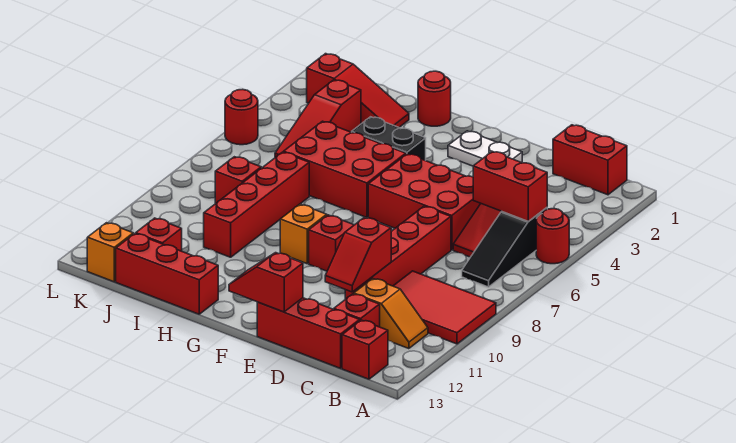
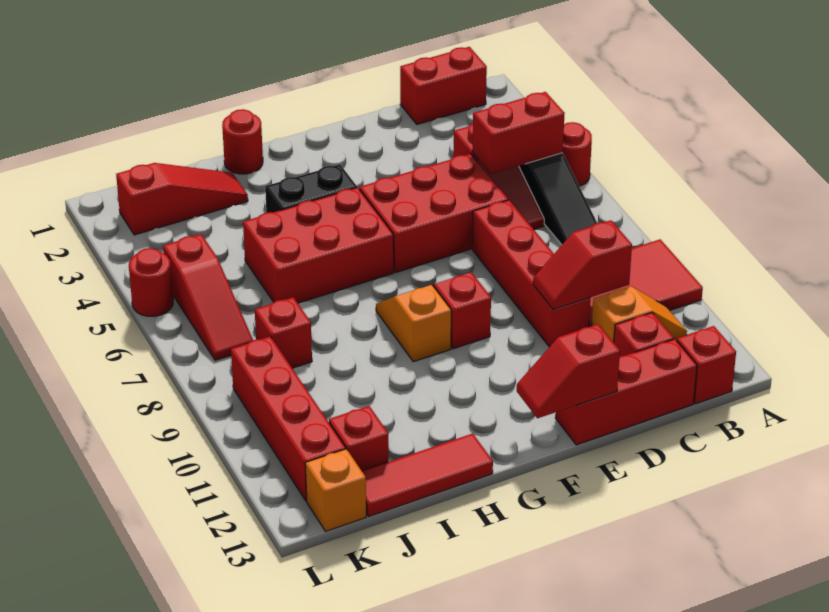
red 1x2 slope [325,217,391,292] -> red 1x2 slope turned to [533,220,632,309]
white 1x2 plate [448,131,522,166] -> none
red 1x3 brick [116,234,218,314] -> red 1x3 tile [362,434,493,516]
red 1x4 brick [204,152,309,257] -> red 1x4 brick moved to [231,336,346,501]
red 1x3 slope [275,80,361,157] -> red 1x3 slope moved to [163,234,253,360]

